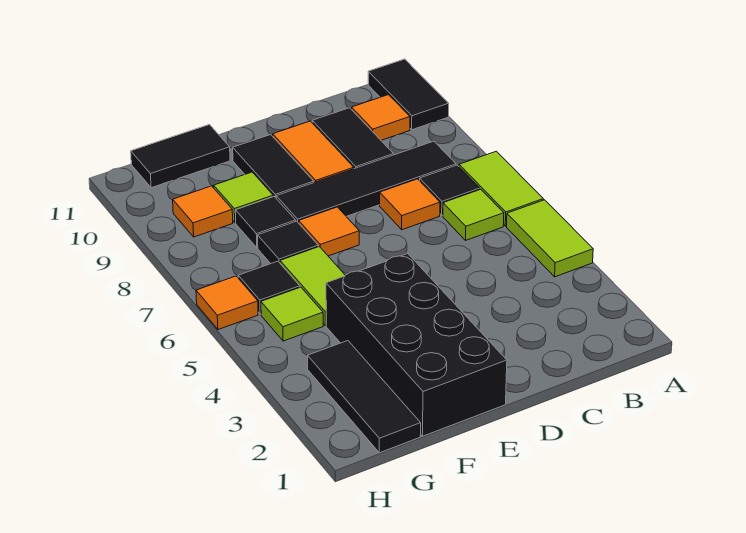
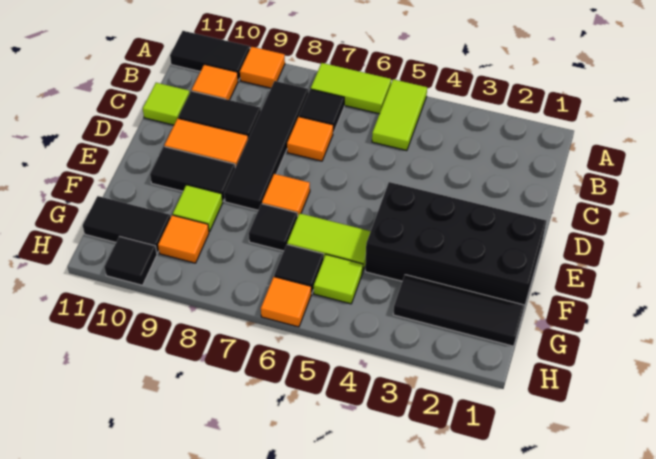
lime 1x2 tile [507,200,593,277] -> lime 1x2 tile turned to [372,79,427,151]
none -> orange 1x1 tile [240,47,285,88]
lime 1x1 tile [443,189,504,240] -> lime 1x1 tile moved to [143,83,190,125]
black 1x1 tile [235,197,296,248] -> black 1x1 tile moved to [104,237,157,285]
black 1x2 tile [131,125,230,188] -> black 1x2 tile turned to [83,196,171,253]

